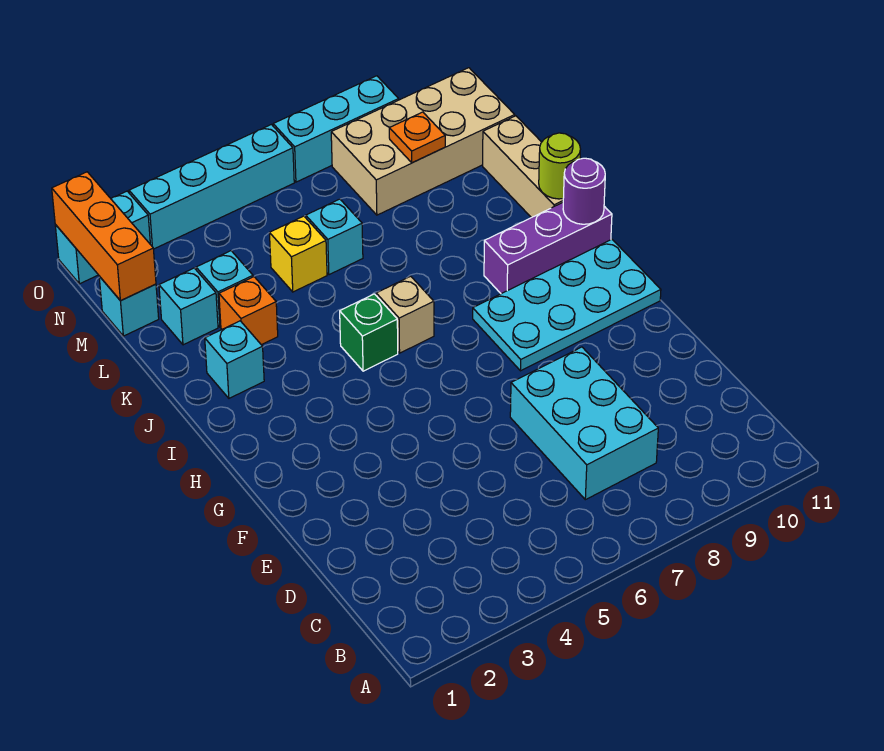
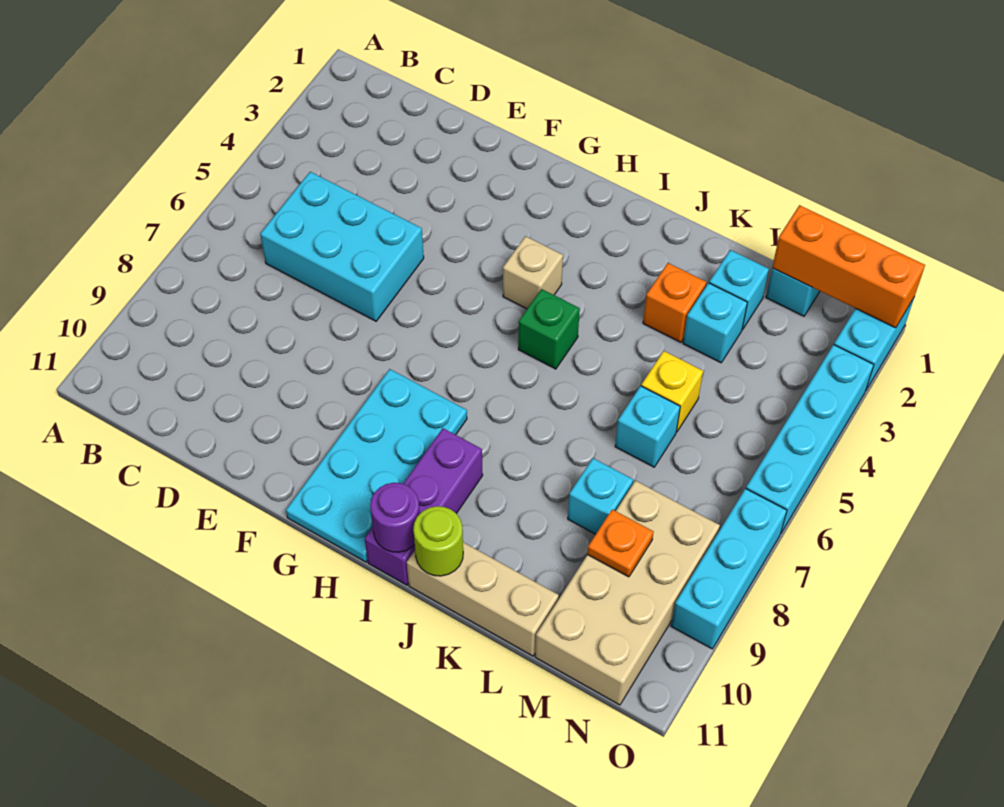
cyan 2x3 brick [510,347,658,500] -> cyan 2x3 brick moved to [260,172,424,321]
tan 1x1 brick [376,276,434,353] -> tan 1x1 brick moved to [503,236,563,309]
cyan 1x1 brick [205,321,264,398] -> cyan 1x1 brick moved to [568,458,633,534]

